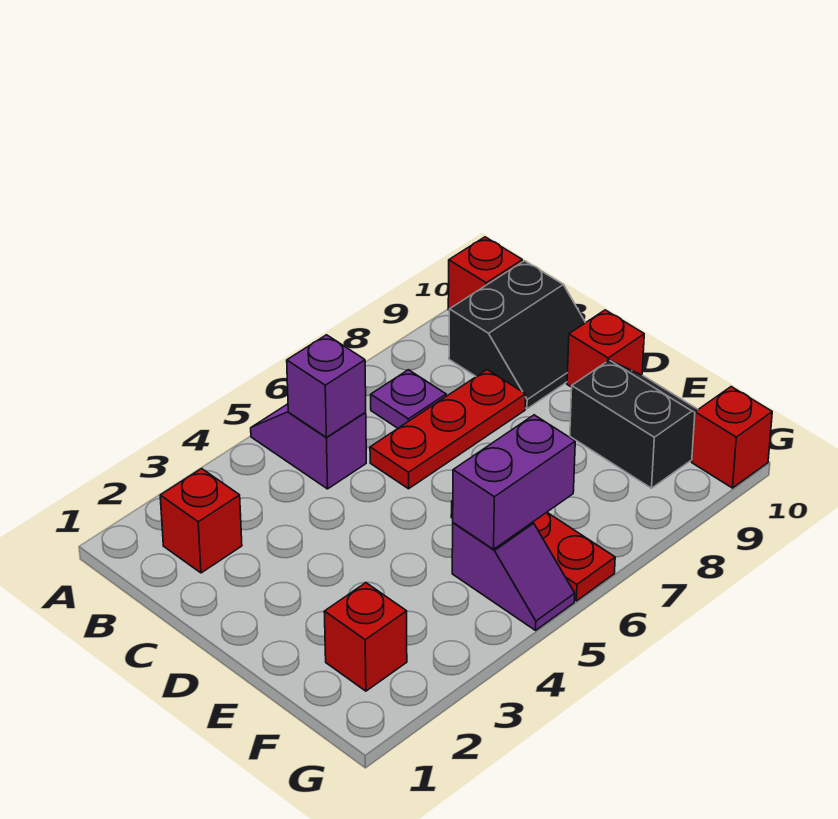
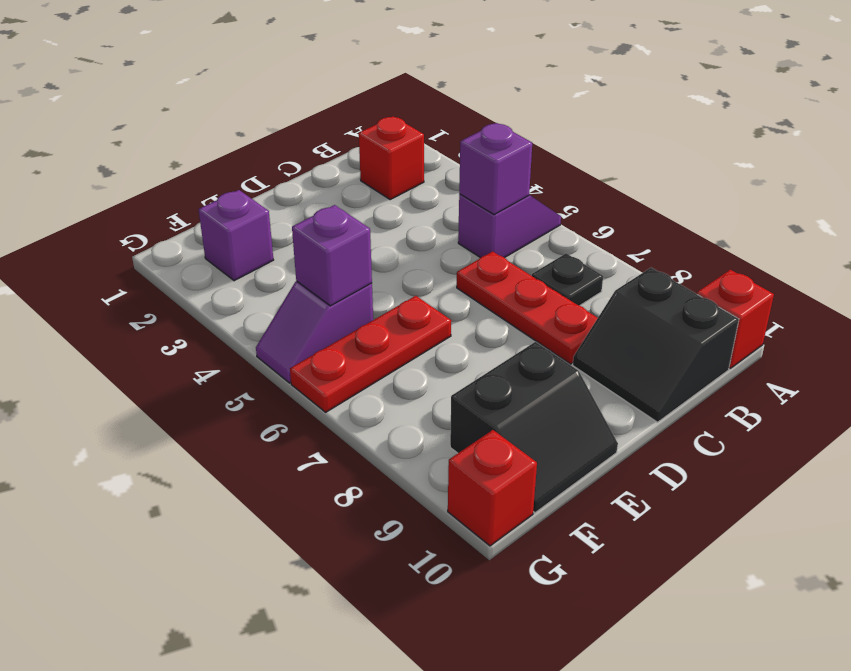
purple 1x1 plate [371,370,446,428] -> black 1x1 plate [532,253,603,306]
red 1x1 brick [567,310,644,387] -> none
red 1x1 brick [324,583,407,691] -> purple 1x1 brick [198,190,273,281]
purple 1x2 brick [453,415,575,549] -> purple 1x1 brick [292,205,372,306]

